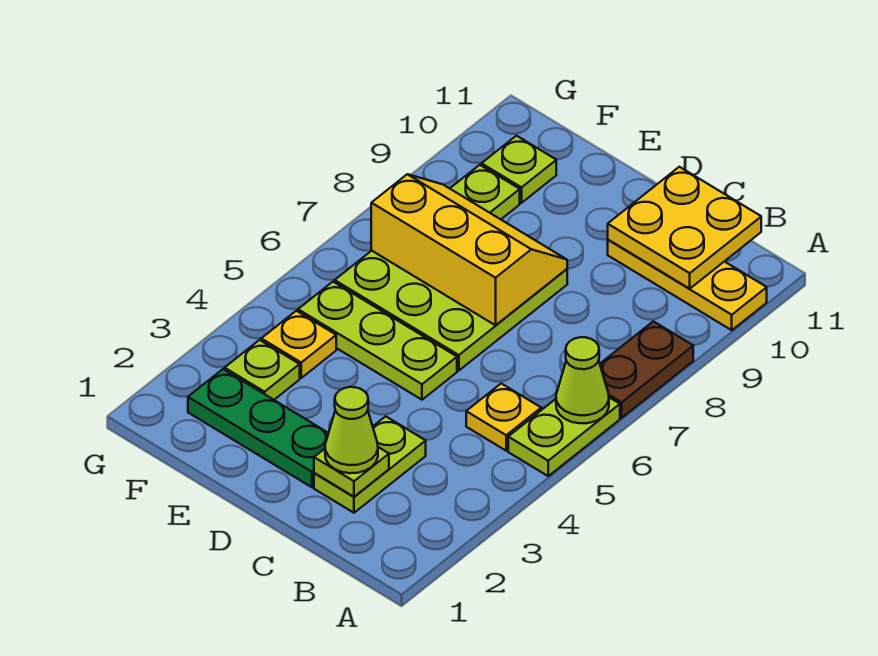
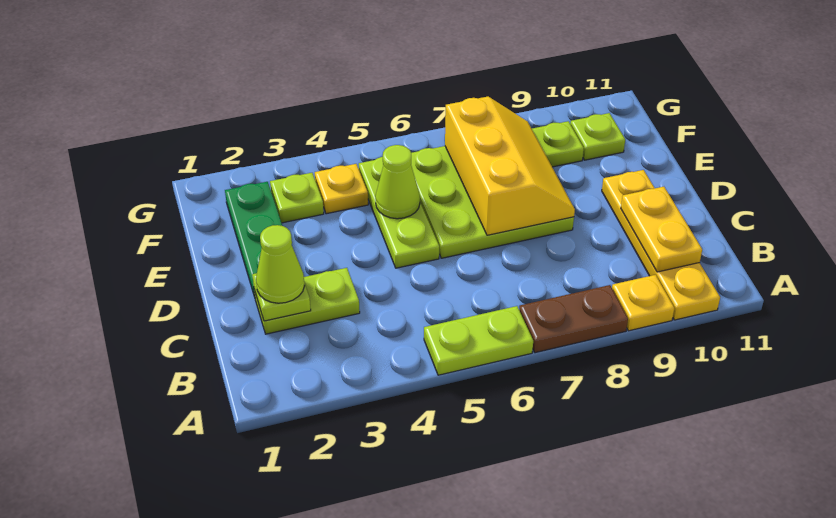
lime 1x1 cone [556,337,609,423] -> lime 1x1 cone moved to [375,145,420,219]
yellow 1x3 plate [608,240,767,330] -> yellow 1x4 plate [602,170,720,320]
yellow 1x1 plate [466,384,541,451] -> yellow 1x1 plate moved to [612,275,674,331]
yellow 2x2 plate [608,167,761,289] -> yellow 1x2 plate [621,187,702,272]

